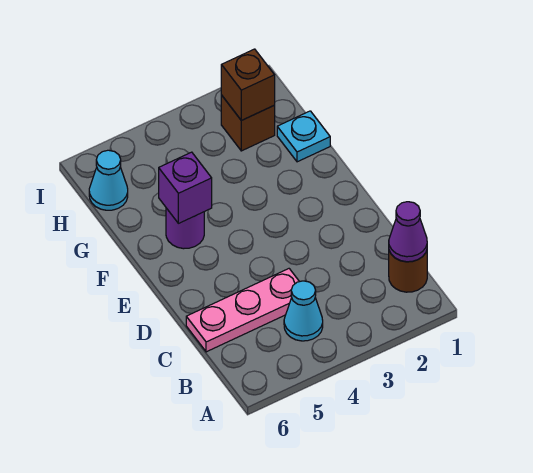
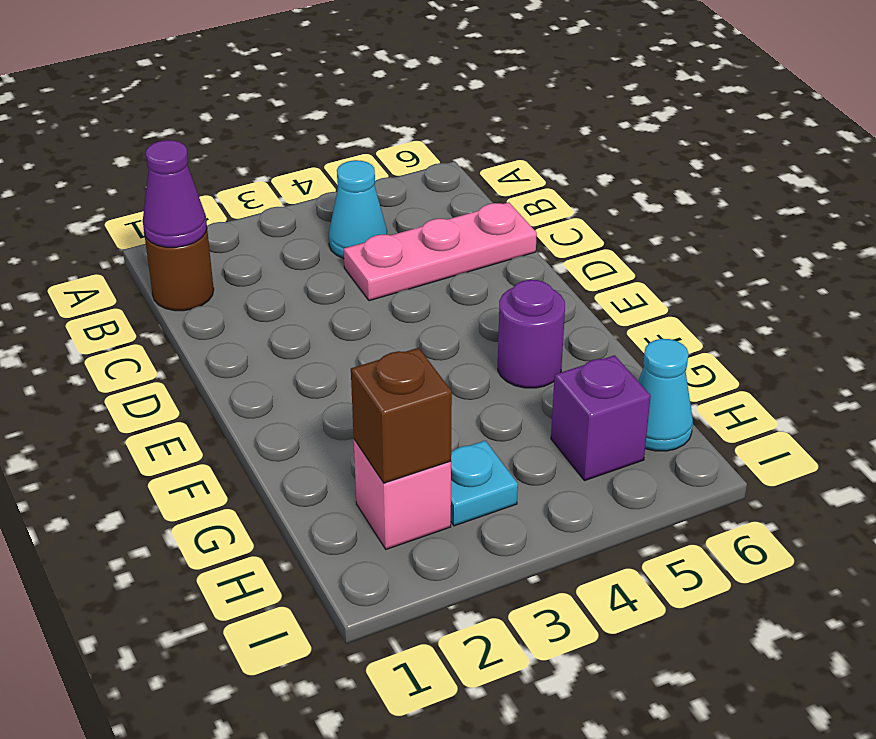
purple 1x1 brick [159,152,212,223] -> purple 1x1 brick moved to [551,355,651,481]
cyan 1x1 plate [277,111,330,162] -> cyan 1x1 plate moved to [451,441,518,526]
brown 1x1 brick [221,95,275,151] -> pink 1x1 brick [354,439,451,549]

